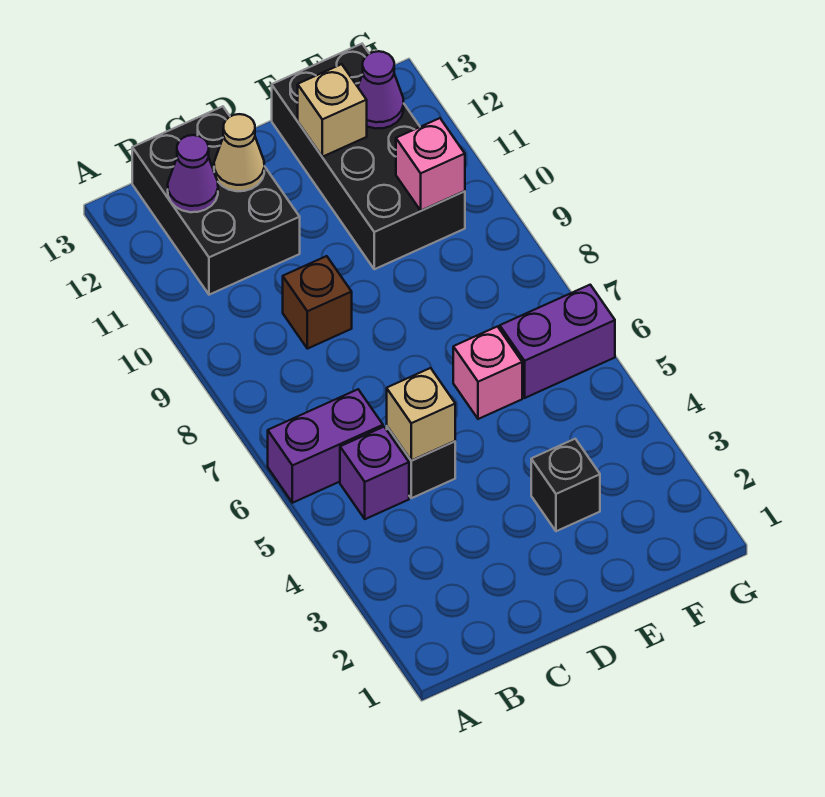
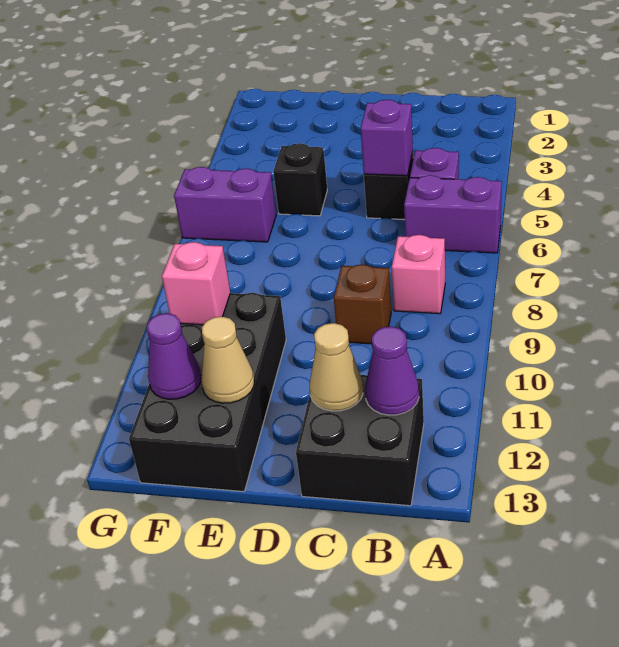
black 2x3 brick [132,106,300,295] -> black 2x2 brick [296,375,424,506]
tan 1x1 brick [387,368,455,460] -> purple 1x1 brick [361,100,413,176]
black 1x1 brick [531,439,600,531] -> black 1x1 brick moved to [273,143,327,216]
pink 1x1 brick [453,326,522,419] -> pink 1x1 brick moved to [392,235,445,314]
tan 1x1 brick [298,64,367,157] -> tan 1x1 cone [201,316,254,403]

